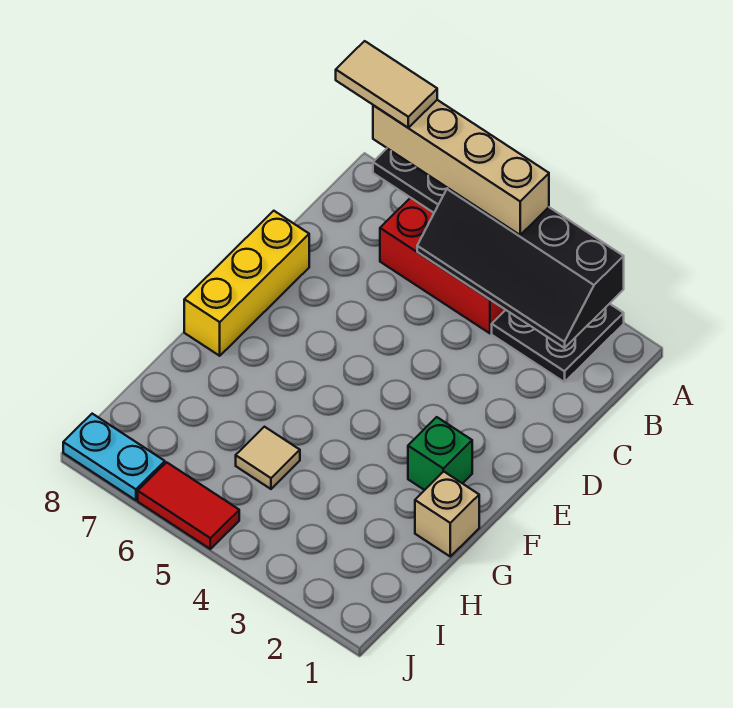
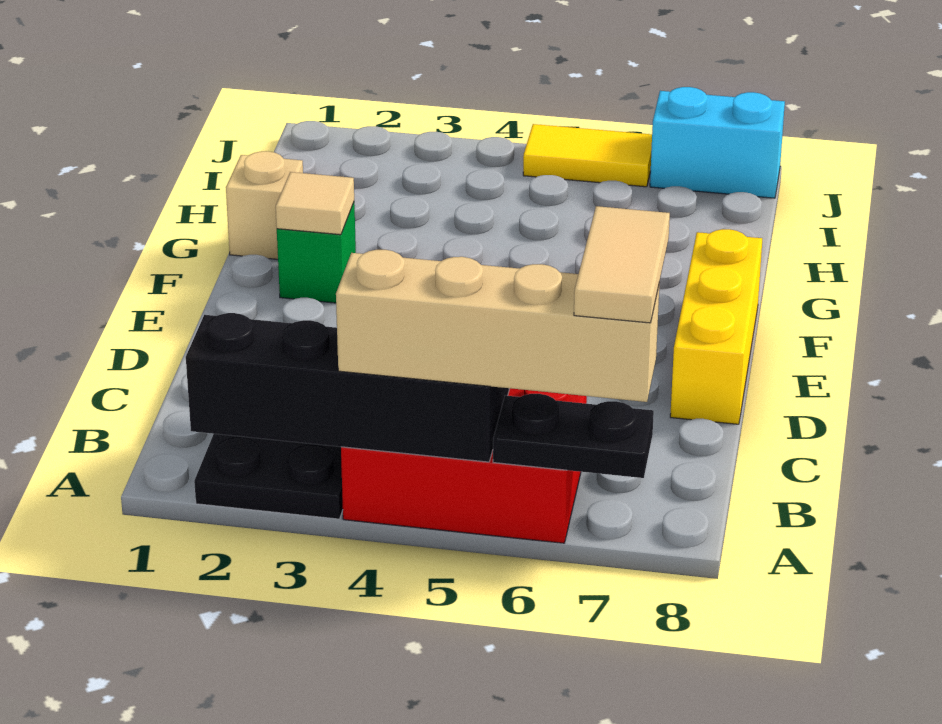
tan 1x2 tile [336,41,437,128] -> tan 1x2 tile turned to [574,206,670,323]
tan 1x1 tile [236,427,300,489] -> tan 1x1 tile moved to [276,172,354,235]
red 1x2 tile [138,462,239,549] -> yellow 1x2 tile [523,124,652,187]
cyan 1x2 plate [63,414,165,500] -> cyan 1x2 brick [650,87,785,198]

